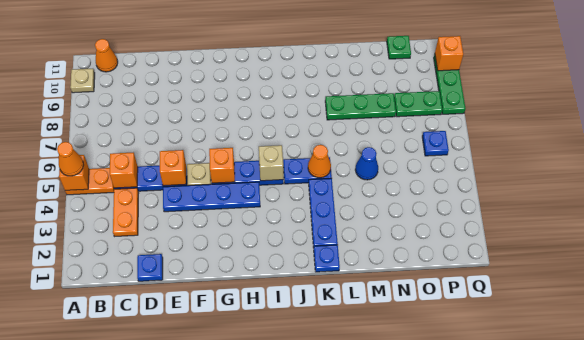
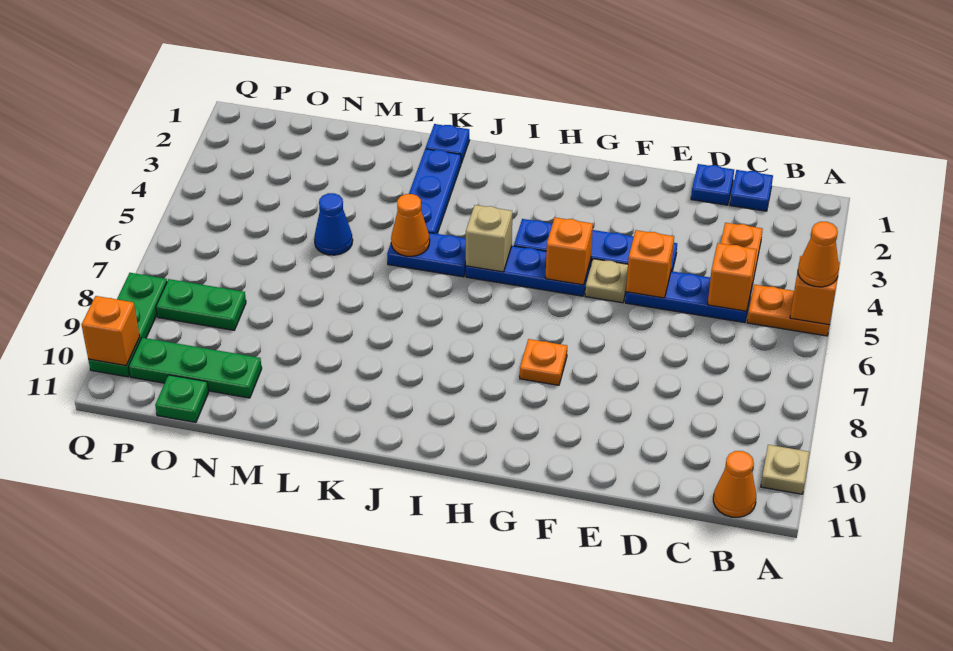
none -> orange 1x1 plate [520,339,567,385]
green 1x3 plate [325,93,396,120] -> green 1x3 plate moved to [129,338,262,398]
blue 1x1 plate [422,131,449,156] -> blue 1x1 plate moved to [730,170,773,211]

